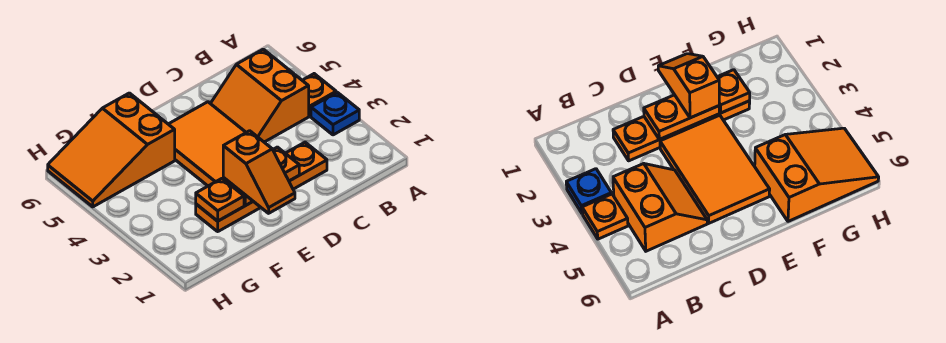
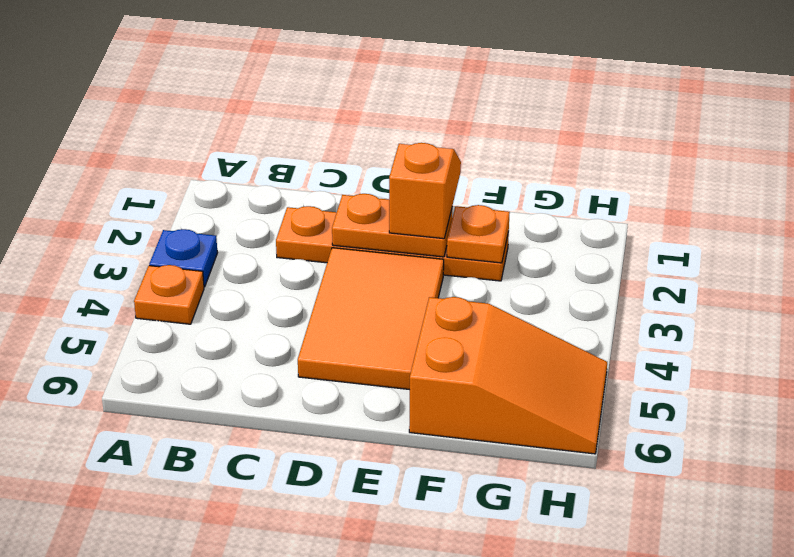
orange 2x2 slope [211,49,309,142] -> none

